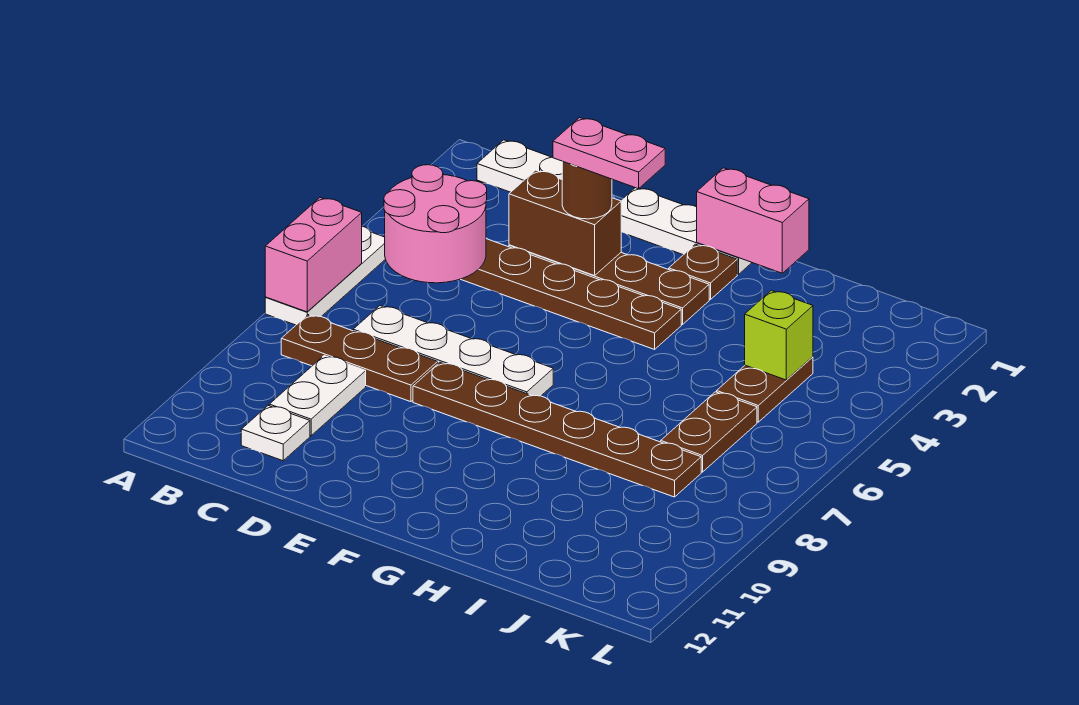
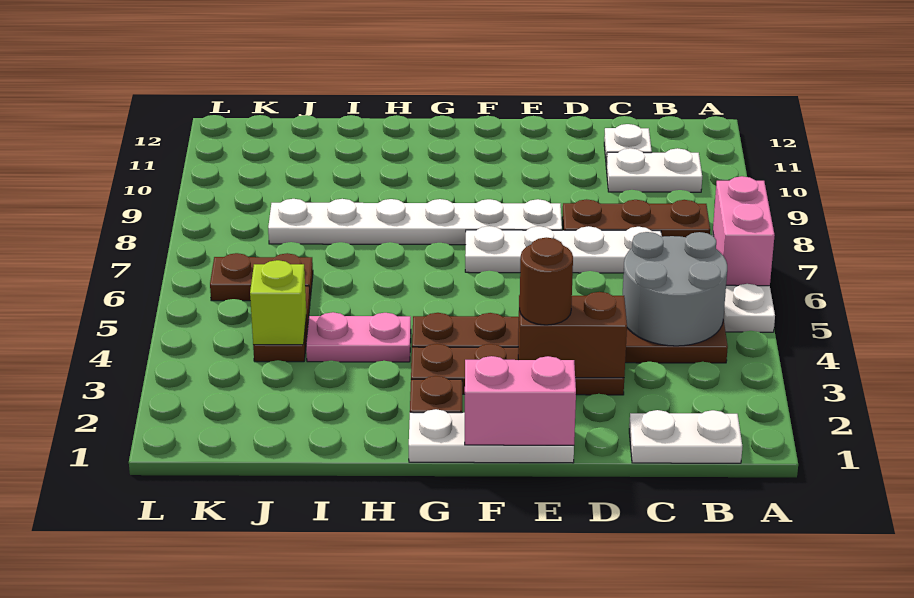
pink 2x2 round brick [384,165,487,283] -> grey 2x2 round brick [622,232,727,346]
white 1x2 plate [269,356,366,436] -> white 1x2 plate turned to [606,148,702,192]
pink 1x2 plate [553,118,665,189] -> pink 1x2 plate moved to [306,312,411,362]
brown 1x6 plate [413,362,701,497] -> white 1x6 plate [268,199,562,245]
pink 1x2 brick [697,168,809,273] -> pink 1x2 brick moved to [465,356,576,445]
brown 1x2 plate [661,392,757,472] -> brown 1x2 plate turned to [210,253,313,301]

